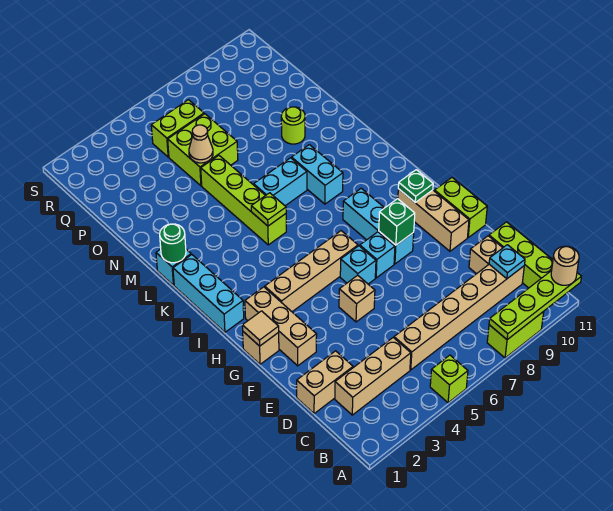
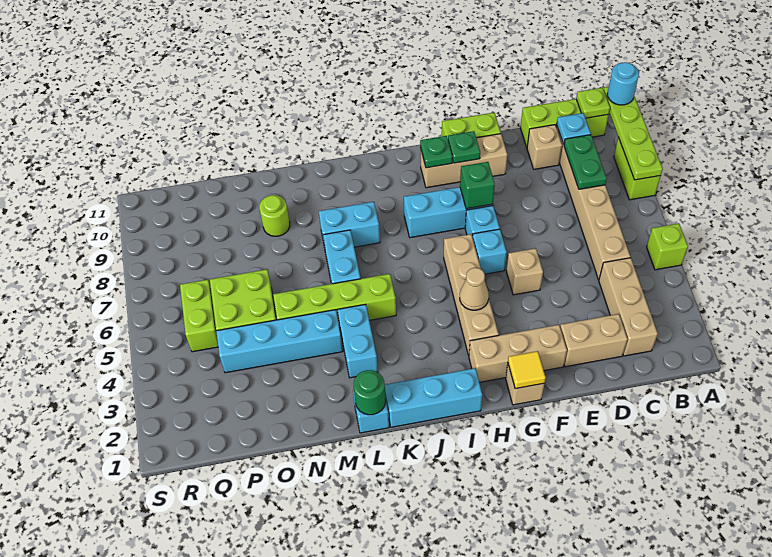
tan 1x1 round brick [551,246,579,285] -> cyan 1x1 round brick [607,62,639,105]
none -> green 1x2 plate [564,135,607,189]
tan 1x2 brick [297,351,353,414] -> tan 1x2 brick turned to [560,314,628,367]
tan 1x1 tile [242,311,279,346] -> yellow 1x1 tile [508,351,546,389]
none -> green 1x1 plate [448,131,480,163]
lime 1x1 plate [251,193,286,226] -> lime 1x1 plate moved to [576,88,610,118]
none -> cyan 1x2 brick [338,304,378,378]
none -> cyan 1x4 brick [216,310,343,373]
tan 1x1 cone [189,125,213,163] -> tan 1x1 cone moved to [460,268,489,310]

